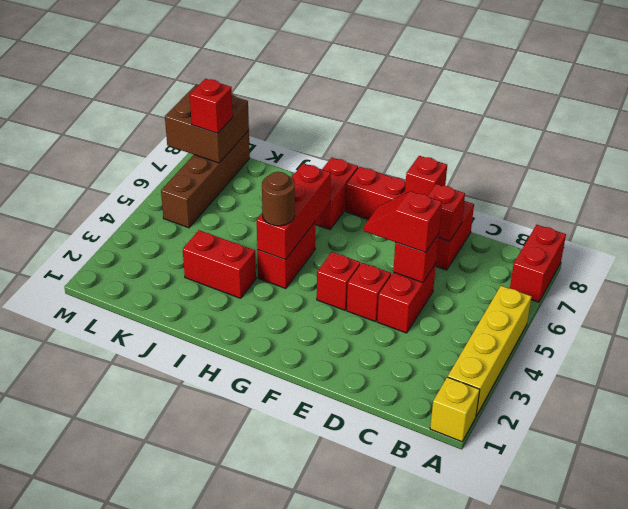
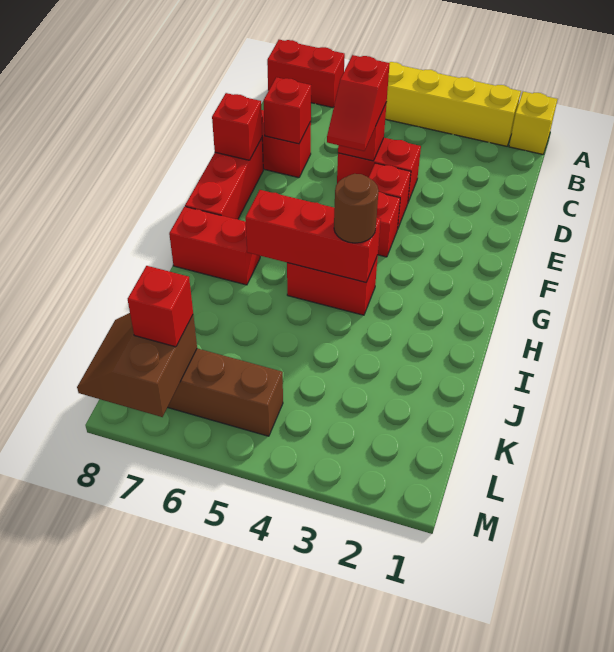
red 1x2 brick [183,230,256,298] -> none
brown 2x2 brick [165,84,249,163] -> brown 2x2 slope [77,313,197,417]

